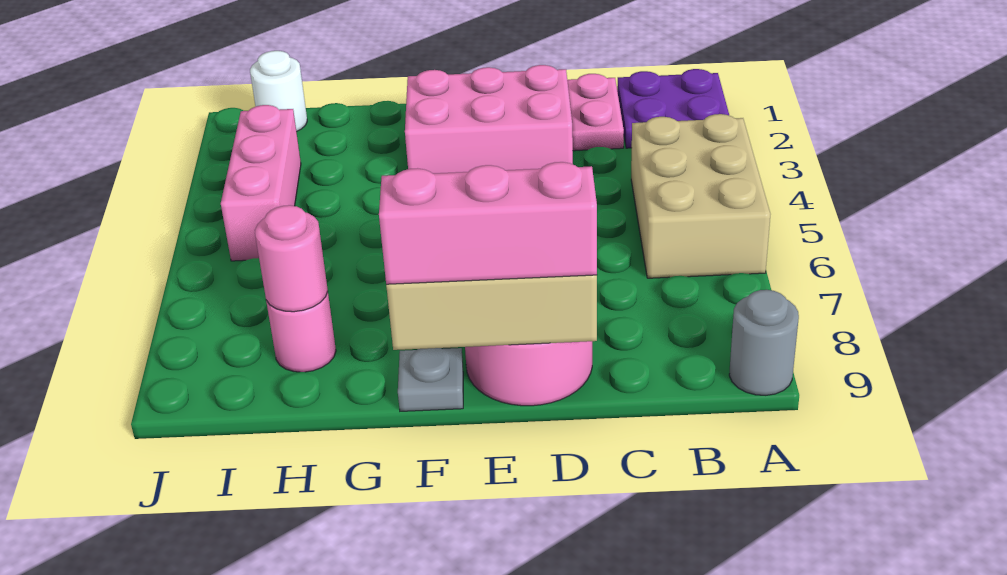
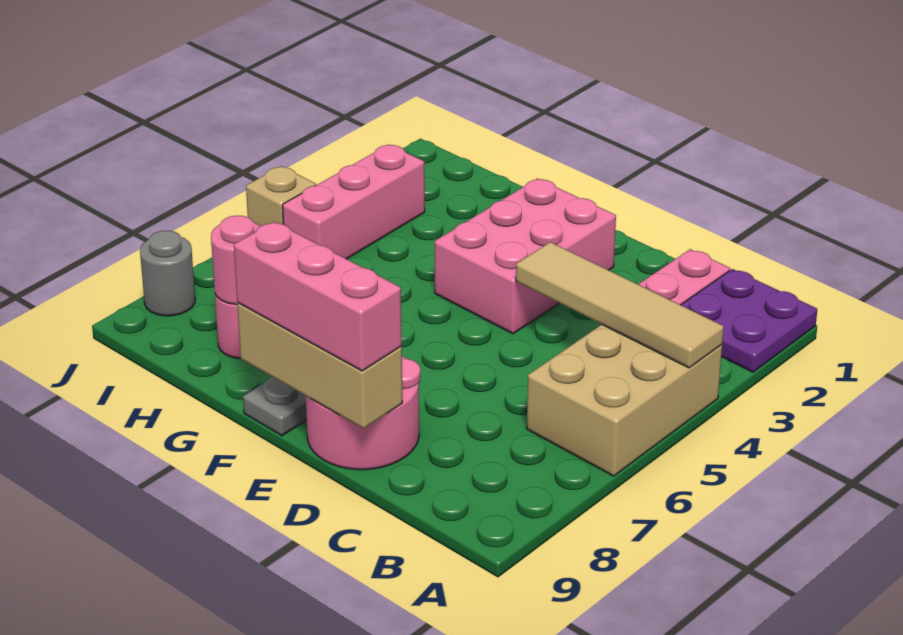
none -> tan 1x4 tile [516,242,724,368]
grey 1x1 round brick [729,290,799,395] -> grey 1x1 round brick moved to [140,231,195,316]
pink 2x3 brick [405,65,573,174] -> pink 2x3 brick turned to [435,178,616,334]
white 1x1 round brick [250,51,307,132] -> none
none -> tan 1x1 brick [246,166,316,226]

